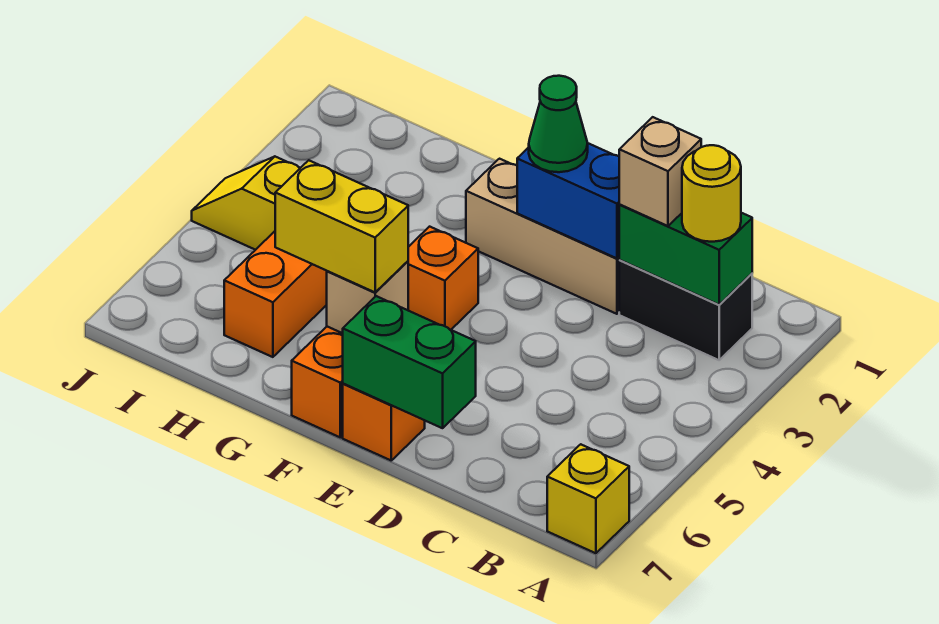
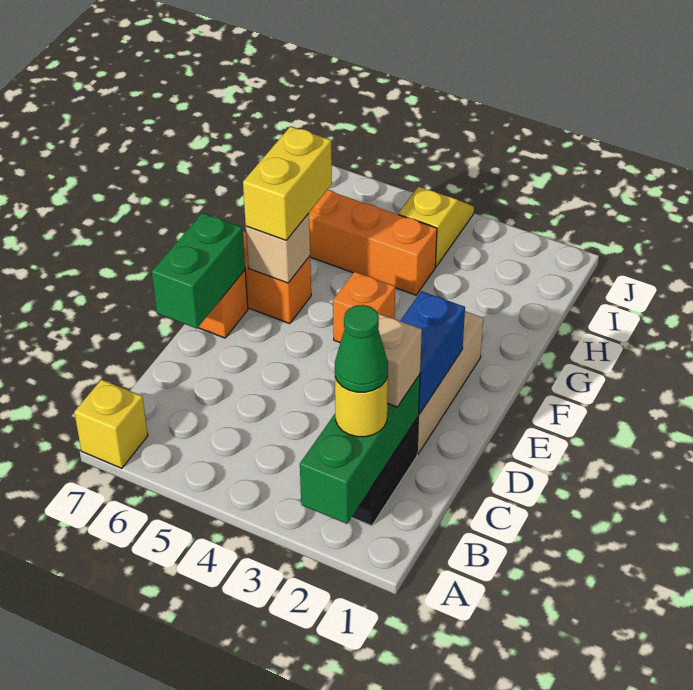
green 1x2 brick [619,205,752,305] -> green 1x3 brick [300,375,420,524]
green 1x1 cone [529,76,588,172] -> green 1x1 cone moved to [335,305,388,392]

